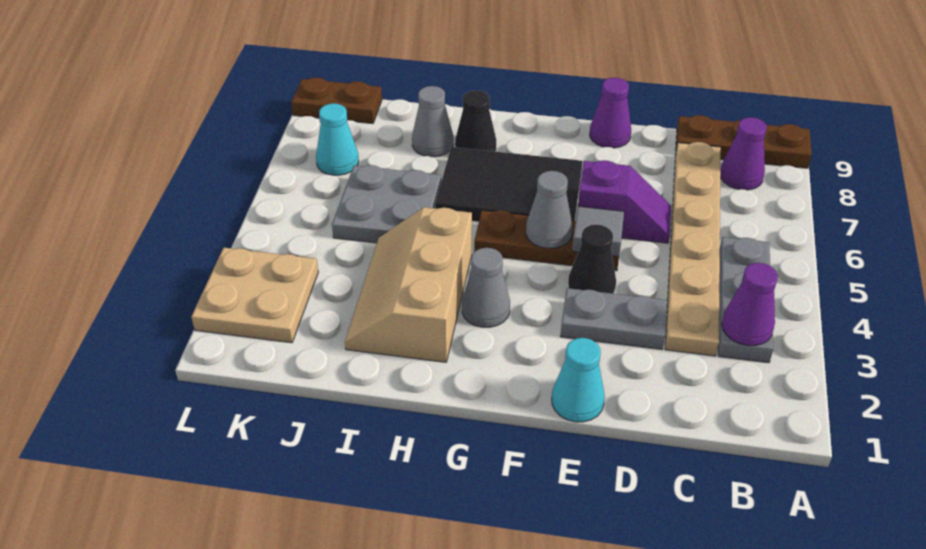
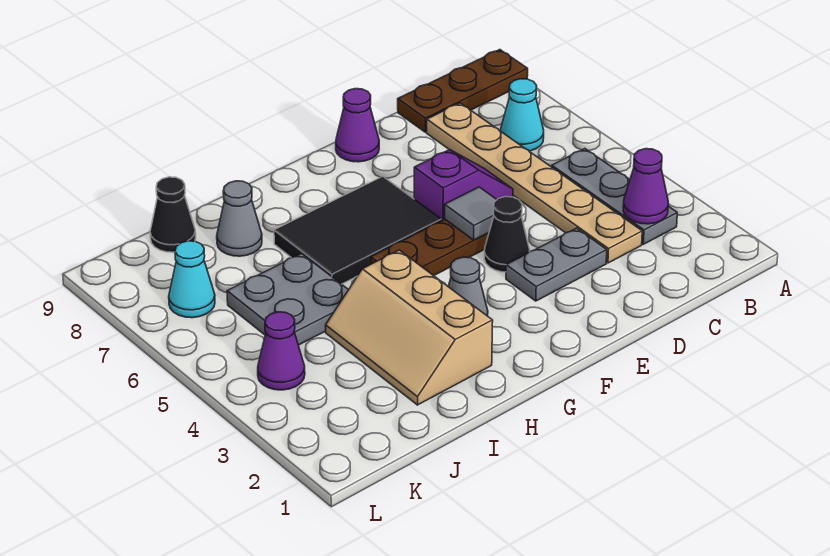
purple 1x1 cone [720,117,767,190] -> purple 1x1 cone moved to [258,312,305,390]
cyan 1x1 cone [552,338,605,422] -> cyan 1x1 cone moved to [500,79,544,151]
grey 1x1 cone [526,171,572,248] -> none
black 1x1 cone [455,90,496,152] -> black 1x1 cone moved to [150,177,196,252]
tan 2x2 plate [192,248,318,343] -> none
brown 1x2 plate [291,77,382,124] -> none

